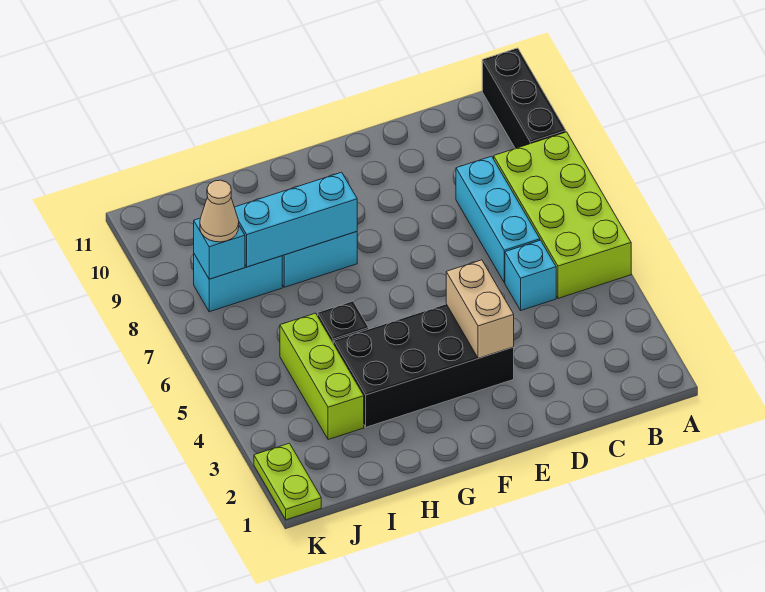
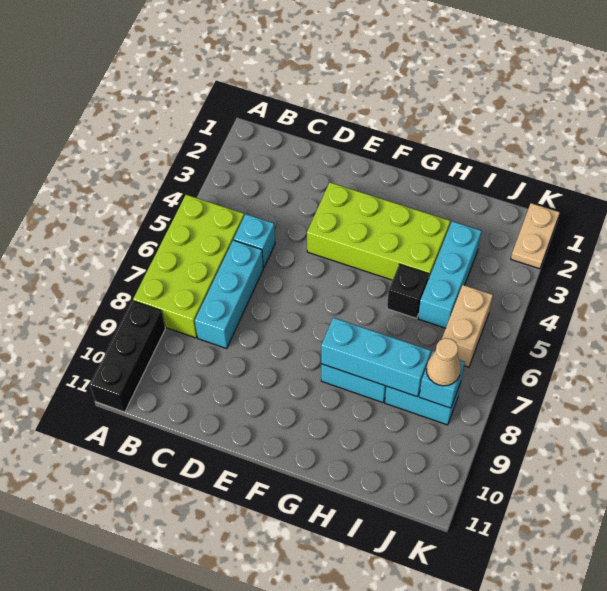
black 2x4 brick [334,304,514,427] -> lime 2x4 brick [307,182,450,280]
tan 1x2 brick [446,260,514,358] -> tan 1x2 brick moved to [442,285,493,367]
lime 1x3 brick [280,313,364,440] -> cyan 1x3 brick [418,221,481,328]
lime 1x2 plate [254,443,321,520] -> tan 1x2 plate [511,203,560,269]

